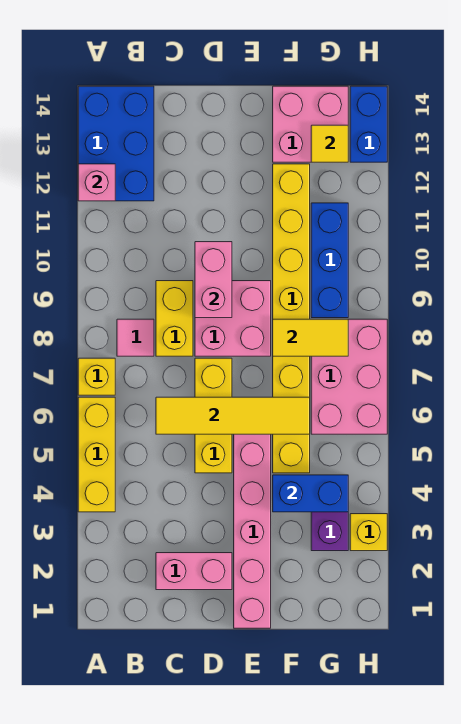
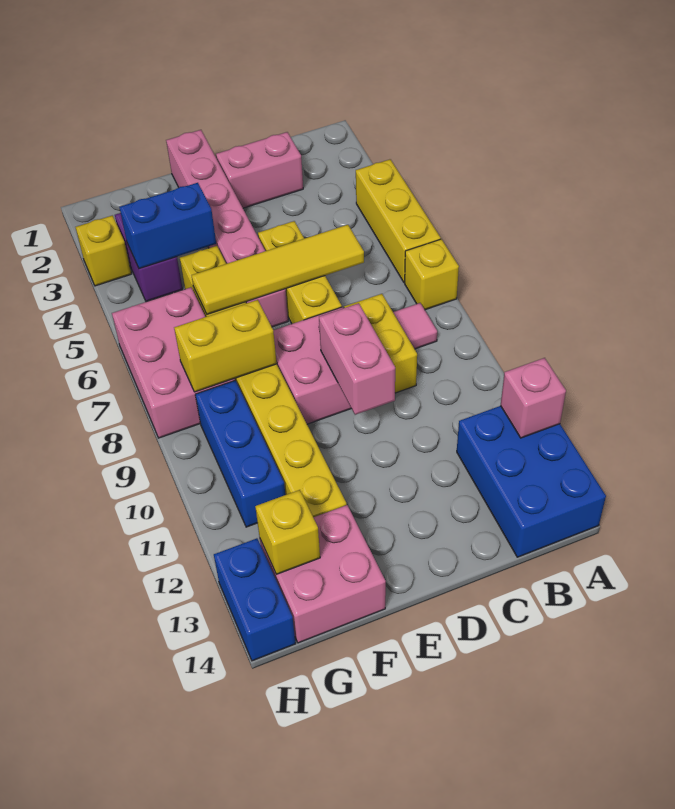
yellow 1x2 tile [273,319,348,356] -> yellow 1x2 brick [174,300,277,392]
yellow 1x1 tile [311,125,348,162] -> yellow 1x1 brick [255,490,320,574]

